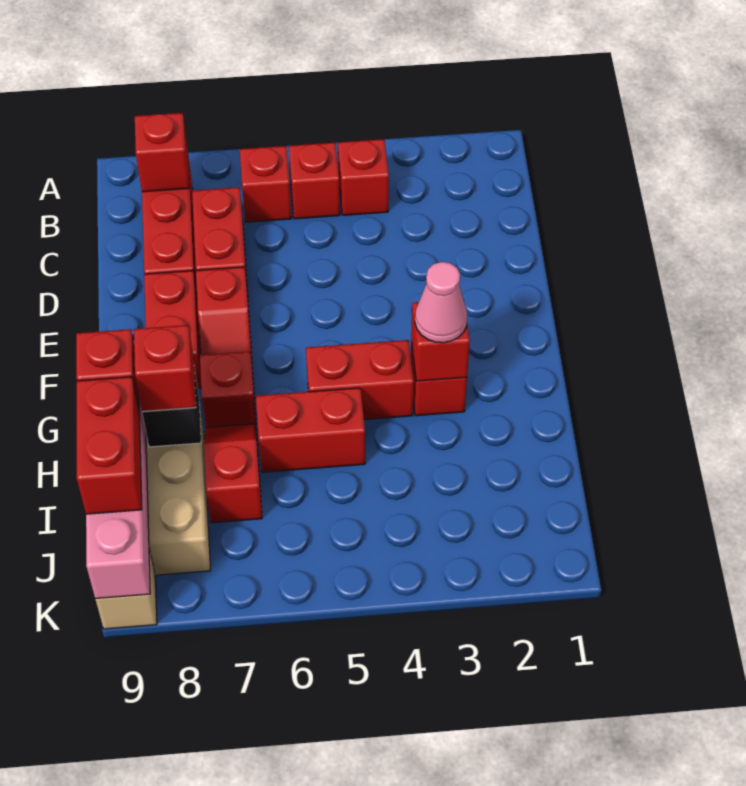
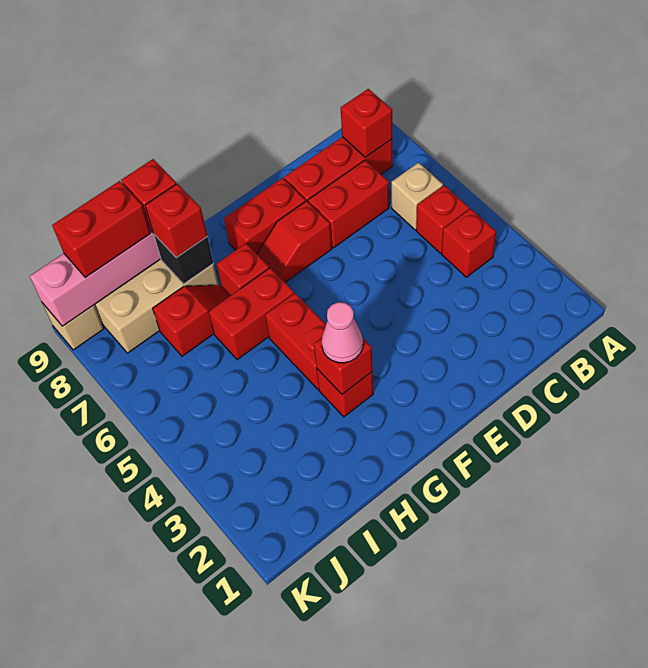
red 1x1 brick [240,146,292,222] -> tan 1x1 brick [391,162,443,230]
red 1x2 brick [256,388,365,472] -> red 1x2 brick turned to [209,268,294,360]

